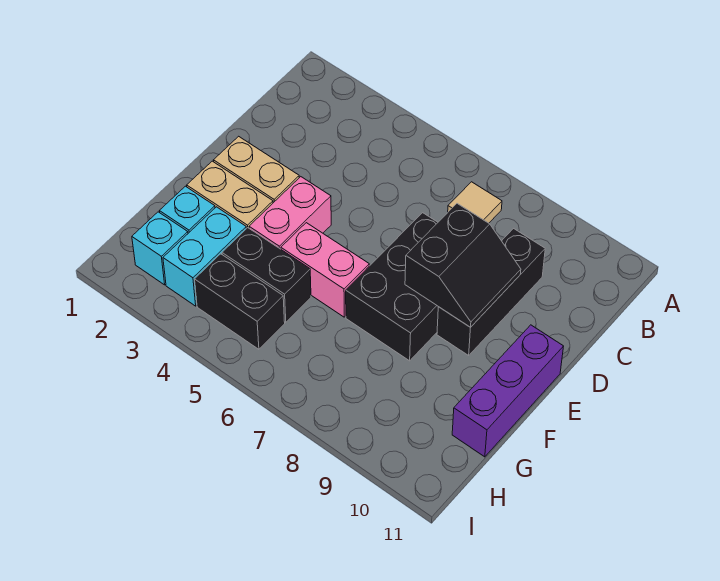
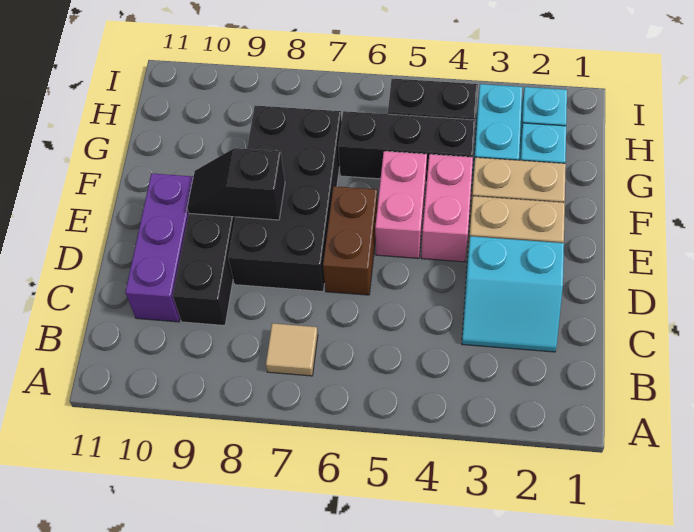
none -> cyan 2x2 slope [462,236,564,352]
none -> brown 1x2 brick [323,186,378,295]
black 2x3 brick [346,213,438,361] -> black 2x4 brick [228,106,342,292]
black 2x2 slope [405,204,521,327] -> black 1x2 slope [188,148,285,220]
purple 1x3 brick [452,325,564,457] -> purple 1x3 brick moved to [125,173,194,322]
pink 1x2 brick [281,223,369,317] -> pink 1x2 brick turned to [375,151,427,258]
black 1x2 brick [222,228,311,322] -> black 1x3 brick [338,111,475,182]

